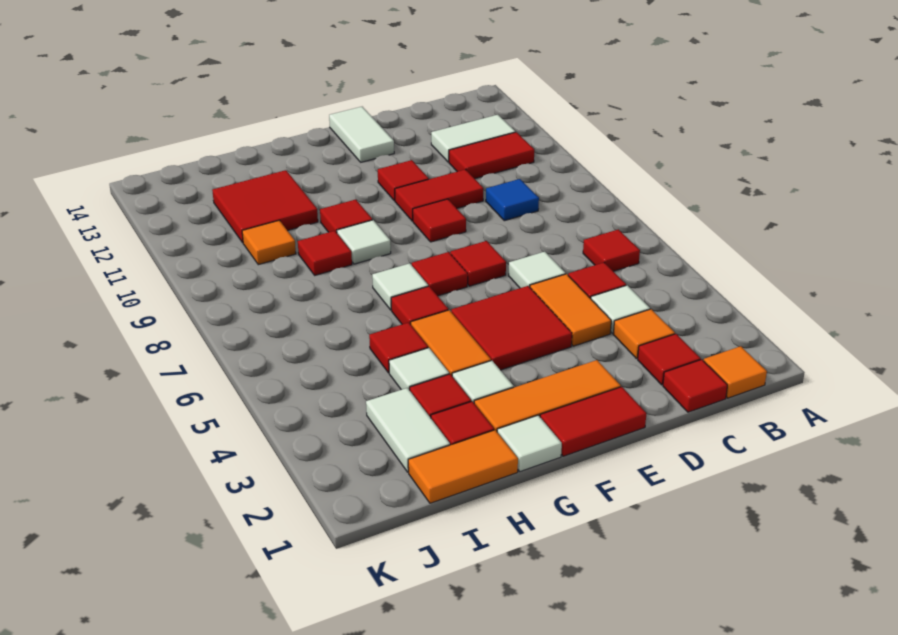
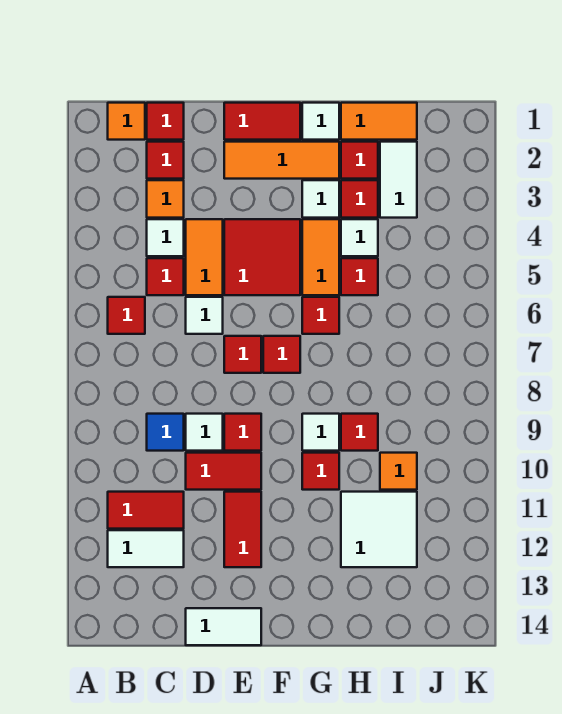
red 1x1 tile [378,160,429,201] -> red 1x2 tile [224,492,261,567]
white 1x2 tile [329,107,394,162] -> white 1x2 tile turned to [186,608,261,645]
white 1x1 tile [372,263,428,310] -> white 1x1 tile moved to [186,414,223,451]
red 2x2 tile [212,170,318,243] -> white 2x2 tile [341,492,417,567]

